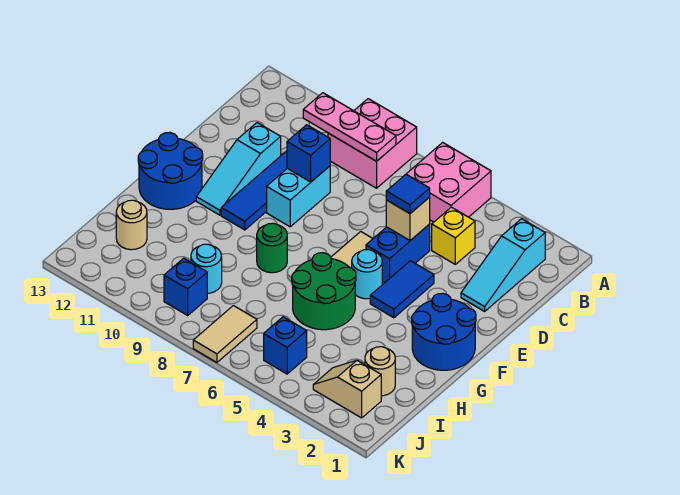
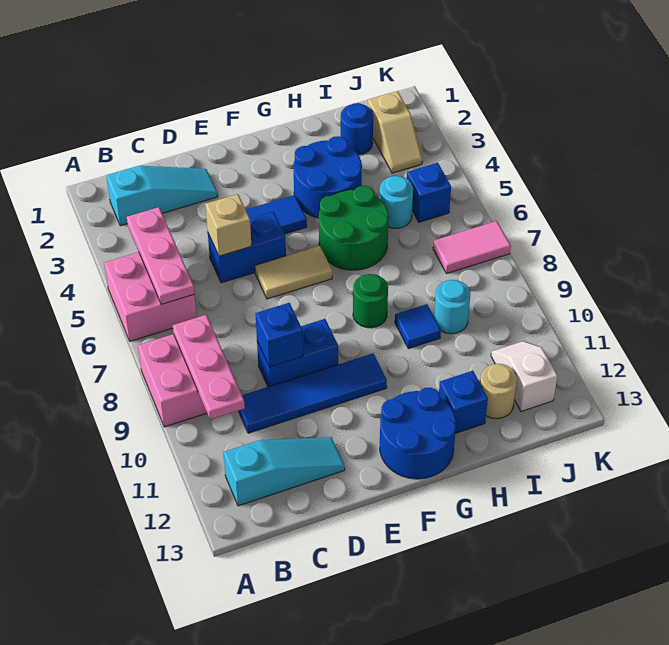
none -> pink 1x3 plate [127,207,195,305]
yellow 1x1 brick [432,207,475,264] -> none
blue 1x1 tile [386,174,430,213] -> blue 1x1 tile moved to [395,304,441,349]
cyan 1x2 brick [267,166,330,227] -> blue 1x2 brick [257,319,338,387]
cyan 1x3 slope [196,123,281,215] -> cyan 1x3 slope moved to [224,437,345,506]
blue 2x2 round brick [412,293,476,370] -> blue 2x2 round brick moved to [293,136,362,218]
cyan 1x1 round brick [352,250,382,299] -> cyan 1x1 round brick moved to [379,176,413,228]
tan 1x1 round brick [365,347,395,396] -> blue 1x1 round brick [341,103,373,155]
tan 1x2 tile [193,306,257,362] -> pink 1x2 tile [433,221,511,274]
blue 1x1 brick [164,258,207,315] -> blue 1x1 brick moved to [439,371,488,434]
none -> white 1x2 slope [491,341,557,411]

